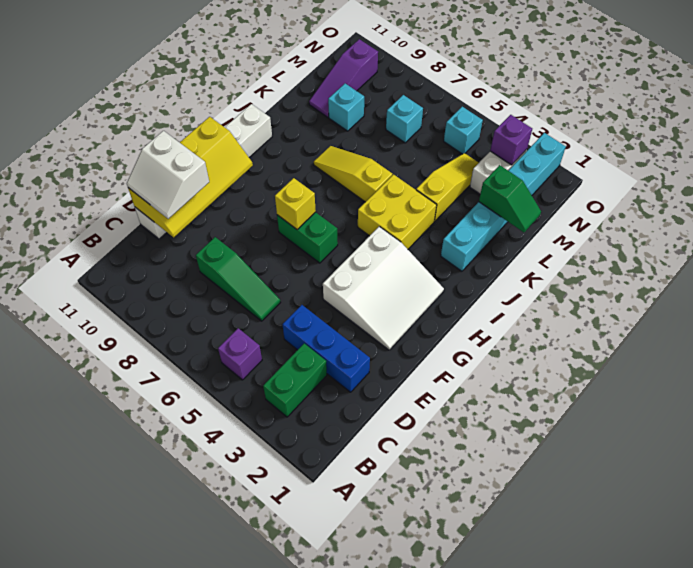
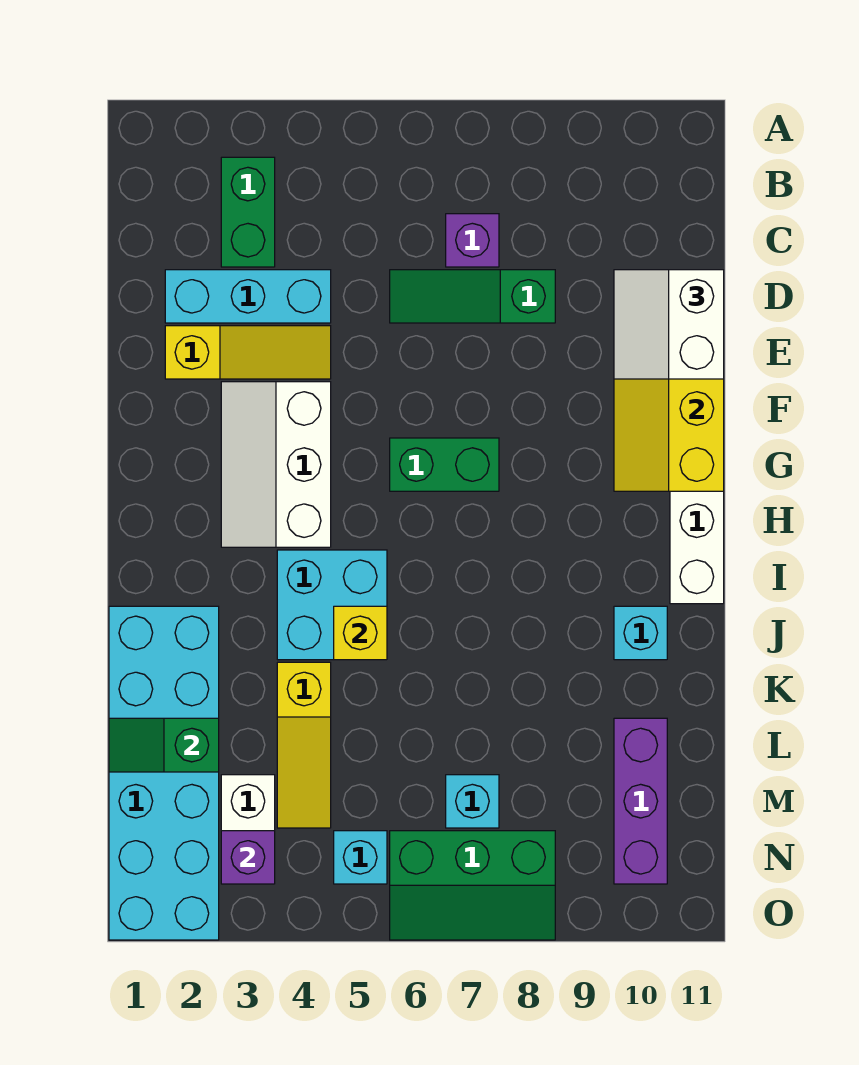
purple 1x1 brick [218,328,262,380] -> purple 1x1 brick moved to [446,214,499,267]
blue 1x3 brick [282,305,370,392] -> cyan 1x3 brick [165,270,331,323]
white 2x2 slope [127,131,209,219] -> white 2x2 slope turned to [614,270,724,379]
white 3x3 slope [323,227,444,350] -> white 2x3 slope [221,382,331,547]
yellow 1x1 brick [275,178,316,229] -> yellow 1x1 brick moved to [334,606,387,660]
yellow 2x2 brick [358,175,437,249] -> cyan 2x2 brick [277,550,387,660]
cyan 1x6 brick [441,133,566,271] -> cyan 2x6 brick [109,606,219,940]
yellow 1x3 slope [314,146,392,202] -> yellow 1x3 slope moved to [165,326,331,379]
cyan 1x1 brick [328,84,364,131] -> cyan 1x1 brick moved to [614,606,667,660]
purple 1x3 slope [309,39,378,117] -> purple 1x3 brick [614,718,667,884]
none -> green 2x3 slope [390,831,555,940]

